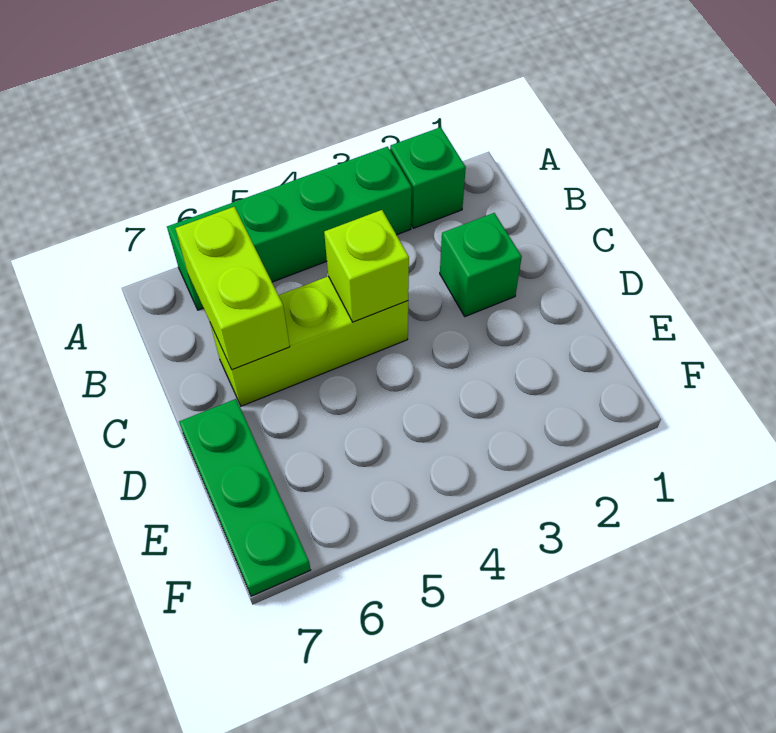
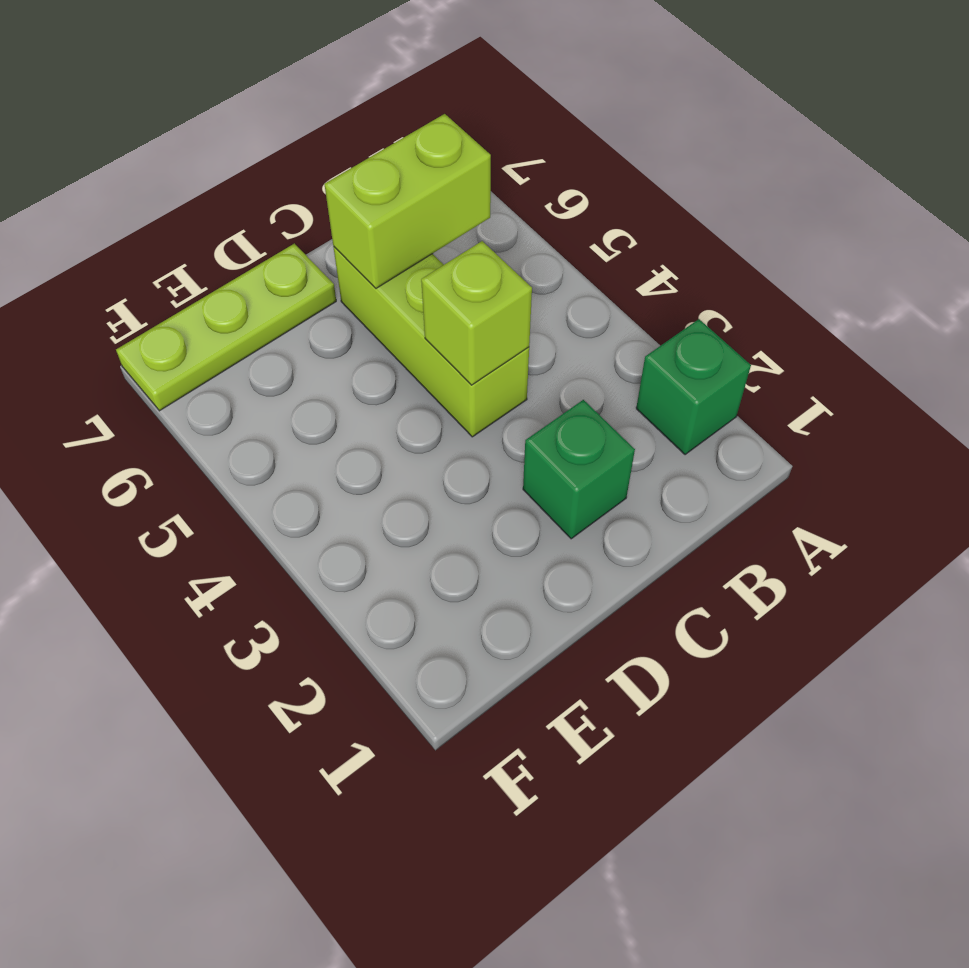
green 1x4 brick [167,147,412,310] -> none
green 1x3 plate [179,399,311,596] -> lime 1x3 plate [116,244,336,411]

